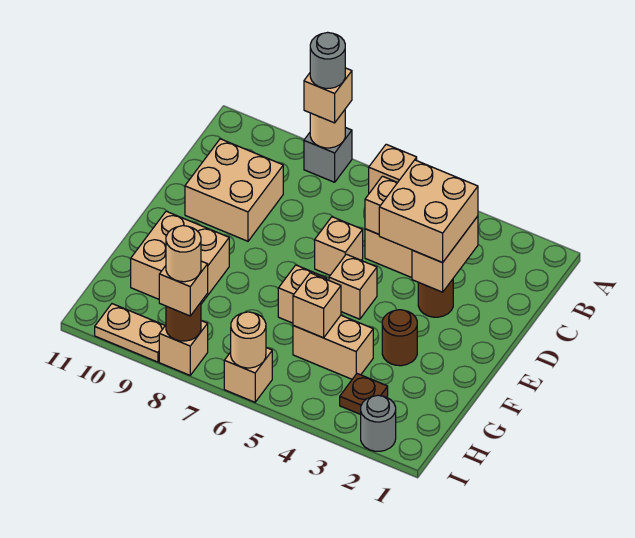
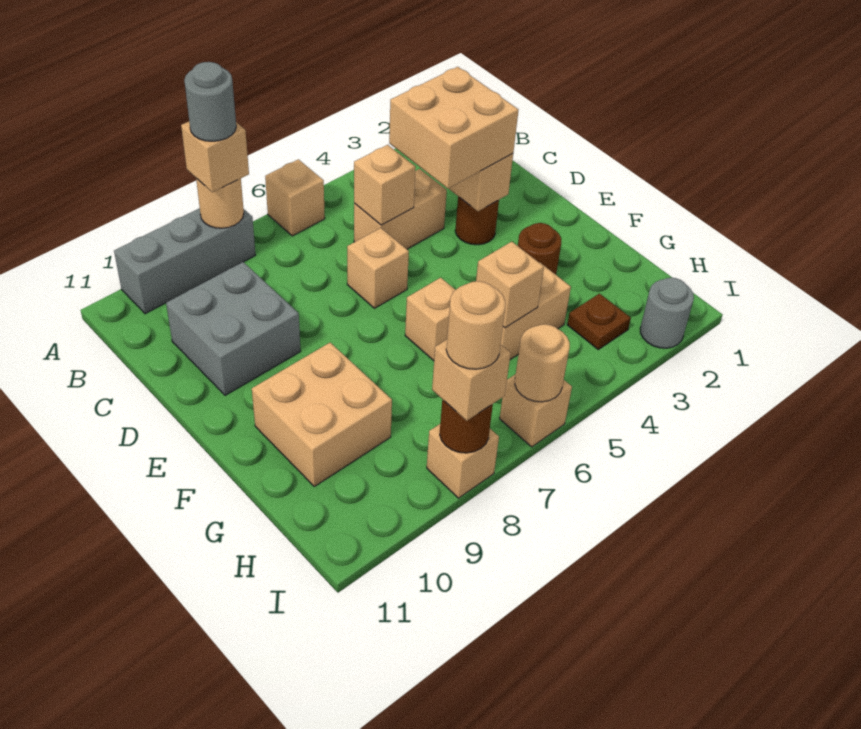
grey 1x1 brick [304,127,352,182] -> grey 1x3 brick [114,208,255,314]
tan 2x2 brick [185,139,283,241] -> grey 2x2 brick [166,262,301,395]
tan 1x1 brick [329,254,377,319] -> none
tan 1x2 plate [95,304,165,362] -> none

